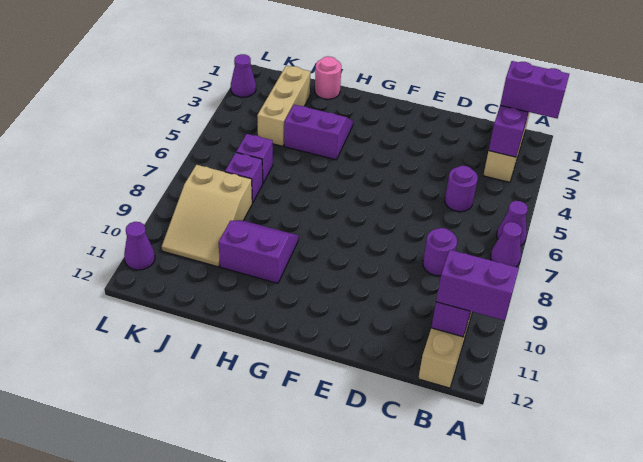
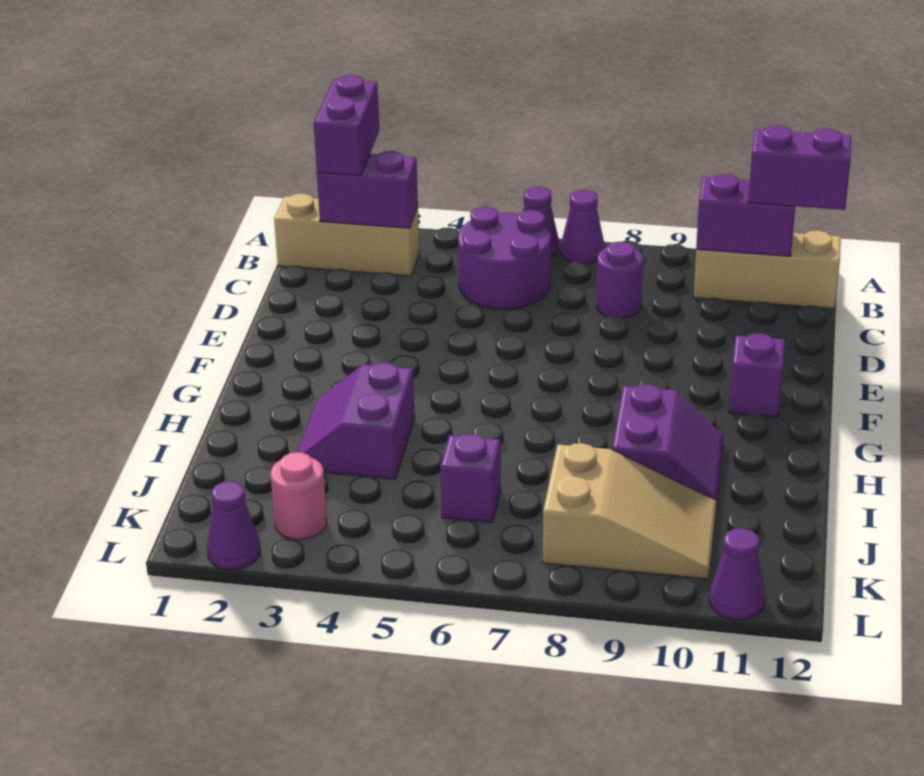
purple 1x2 brick [436,250,519,320] -> purple 1x2 brick turned to [748,126,851,210]
purple 1x1 round brick [445,166,478,212] -> purple 2x2 round brick [458,207,551,309]
purple 2x2 slope [219,220,299,283] -> purple 2x2 slope turned to [612,384,724,501]
pink 1x1 round brick [315,56,341,99] -> pink 1x1 round brick moved to [271,452,327,539]
tan 1x3 brick [257,66,311,146] -> none
purple 1x1 brick [225,153,263,203] -> purple 1x1 brick moved to [729,333,785,417]

